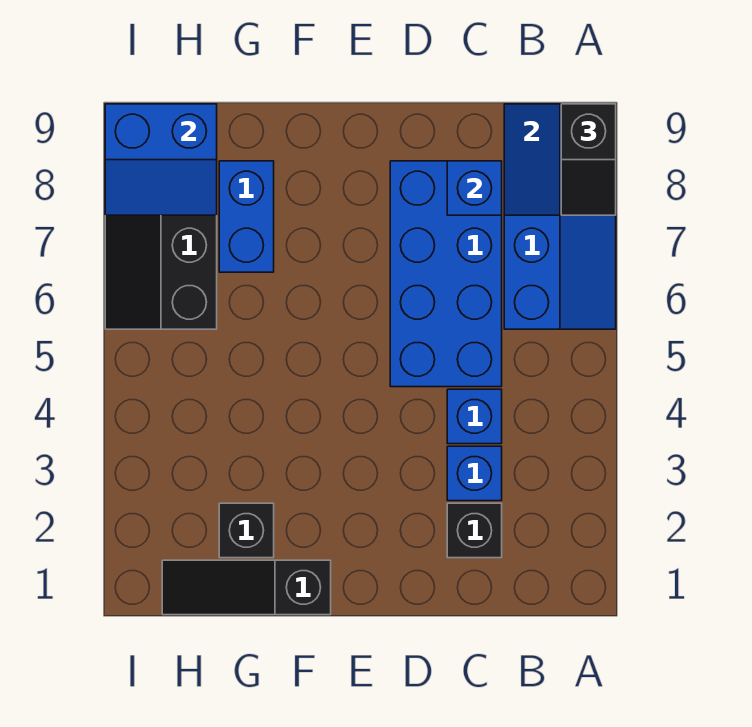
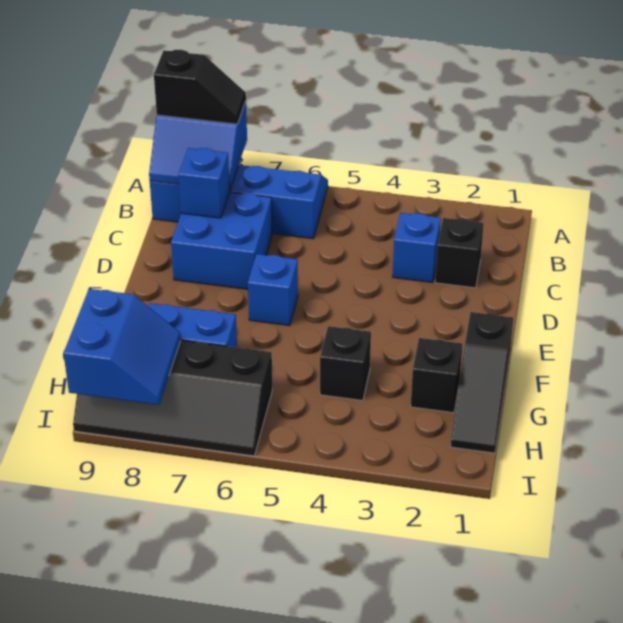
blue 1x1 brick [447,389,502,444] -> blue 1x1 brick moved to [248,254,298,326]
blue 2x4 brick [390,161,502,387] -> blue 2x2 brick [171,192,272,289]
none -> black 1x1 brick [320,326,371,401]

